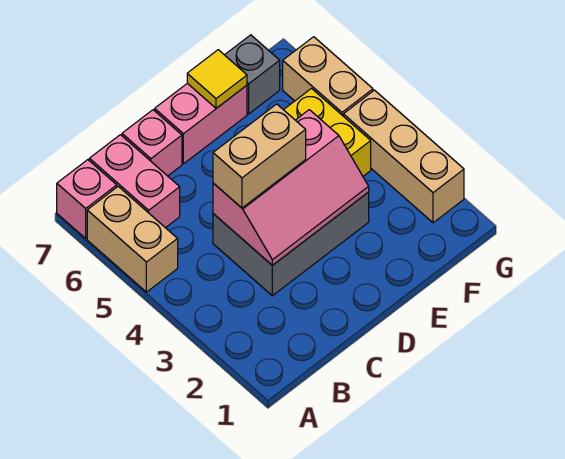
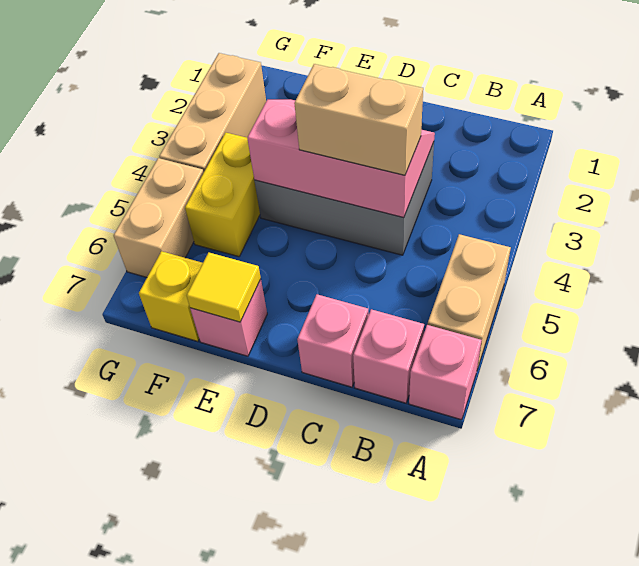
pink 1x2 brick [89,135,180,228] -> pink 1x1 brick [353,309,424,403]
pink 1x2 brick [155,83,247,164] -> pink 1x1 brick [190,279,267,356]
grey 1x1 brick [225,35,280,114] -> yellow 1x1 brick [139,251,203,341]

